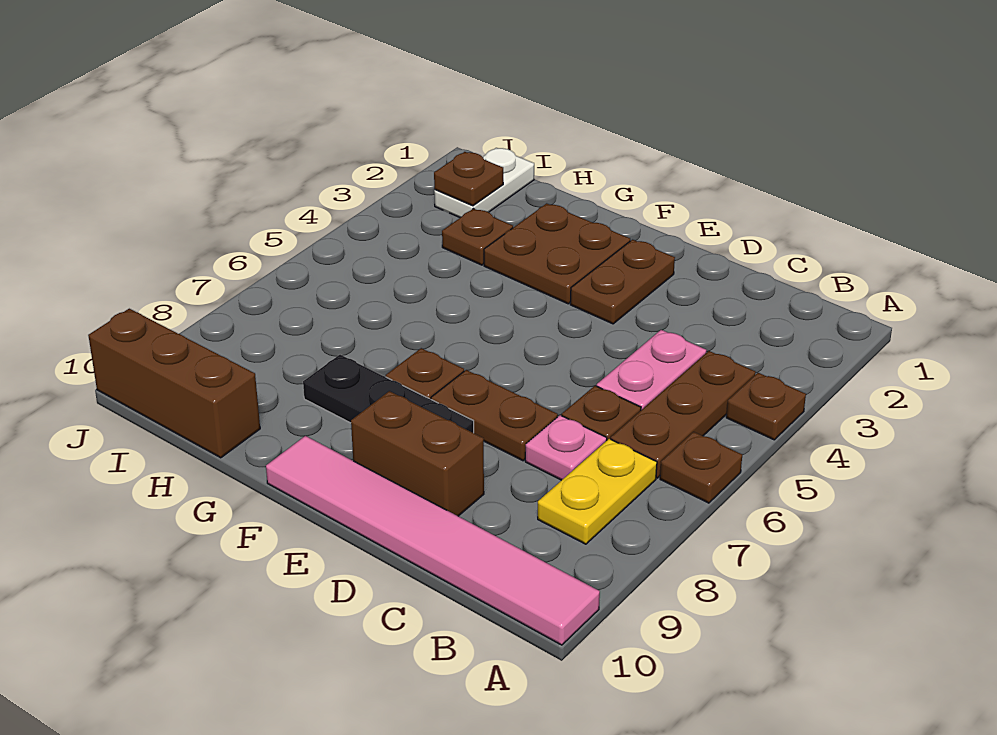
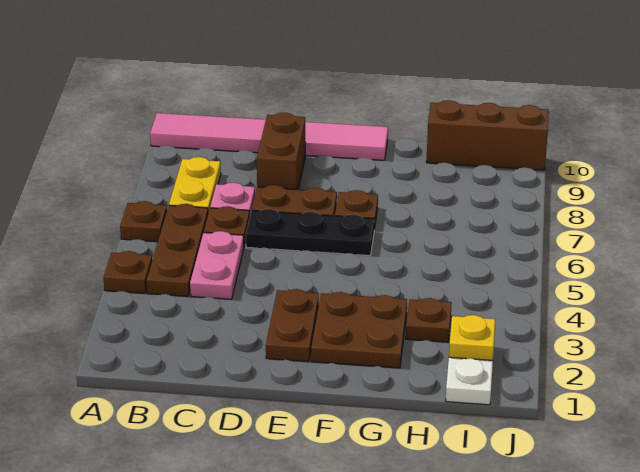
brown 1x2 brick [351,391,484,516] -> brown 1x2 brick turned to [257,112,305,189]
black 1x3 plate [303,355,474,433] -> black 1x3 plate moved to [246,209,374,256]
brown 1x1 plate [434,152,503,206] -> yellow 1x1 plate [449,315,495,360]

